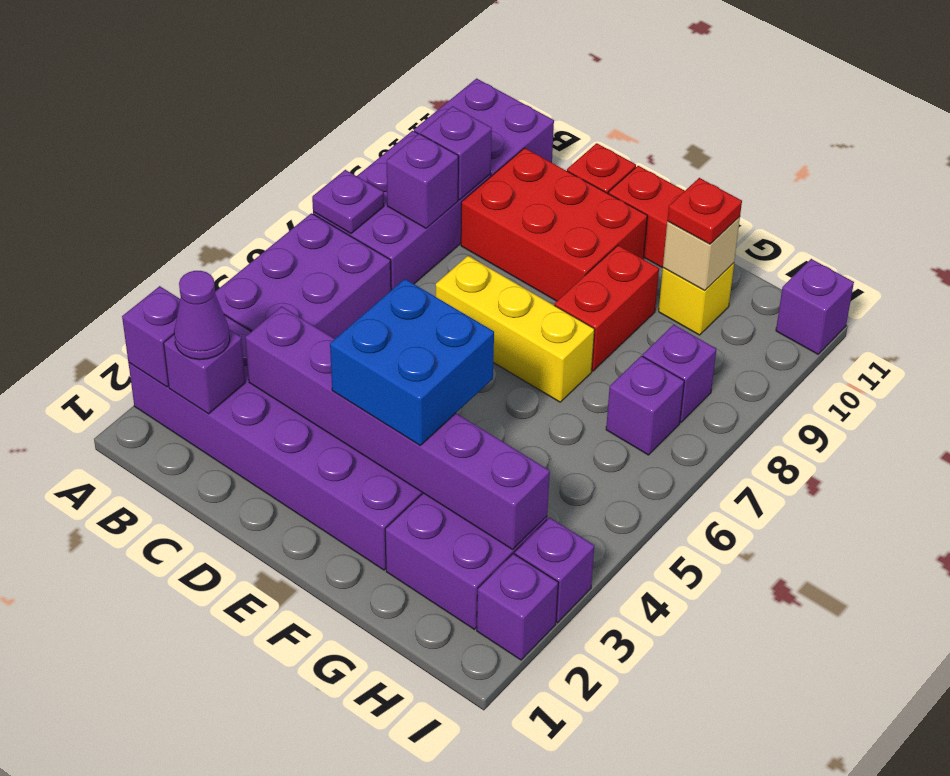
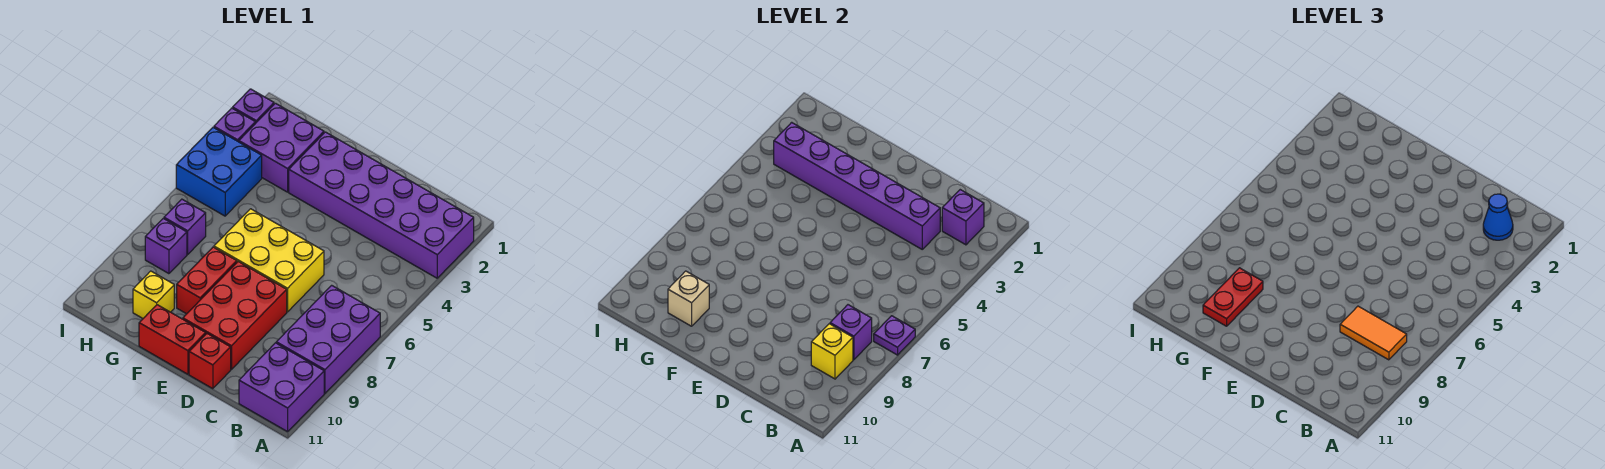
purple 1x1 brick [122,286,180,387] -> none
purple 2x3 brick [215,213,391,339] -> none
purple 1x1 cone [174,271,230,360] -> blue 1x1 cone [1483,194,1513,240]
none -> orange 1x2 tile [1340,306,1407,360]
purple 1x1 brick [421,106,492,200] -> yellow 1x1 brick [811,324,853,379]
red 2x3 brick [461,148,647,301] -> red 2x3 brick turned to [183,262,287,369]
yellow 1x3 brick [436,256,595,402] -> yellow 2x3 brick [214,209,324,312]
blue 2x2 brick [330,279,494,445] -> blue 2x2 brick moved to [176,127,262,216]
red 1x1 plate [667,178,742,244] -> red 1x2 plate [1203,268,1263,326]
purple 1x1 brick [776,259,854,354] -> none

